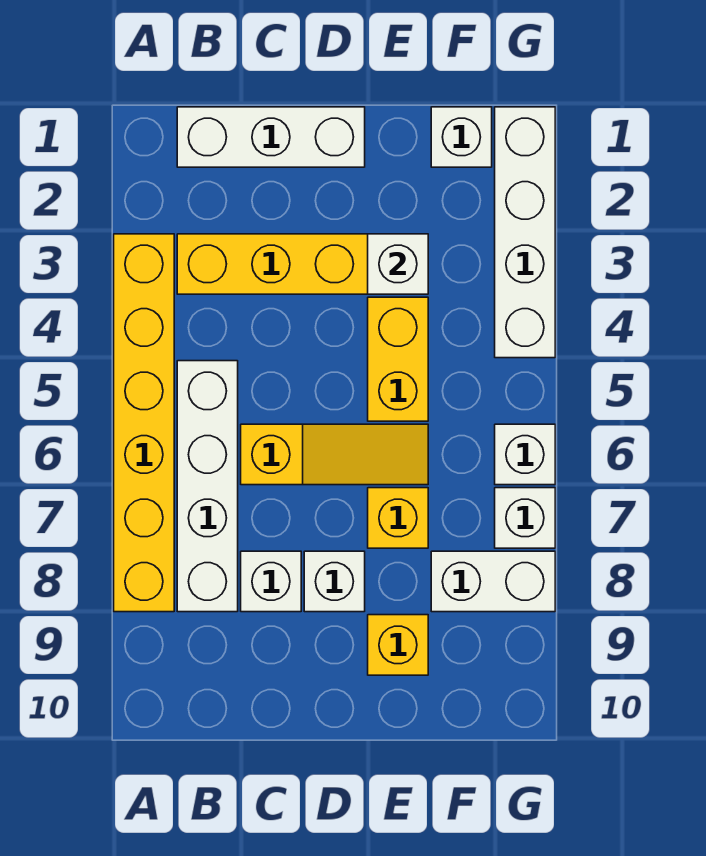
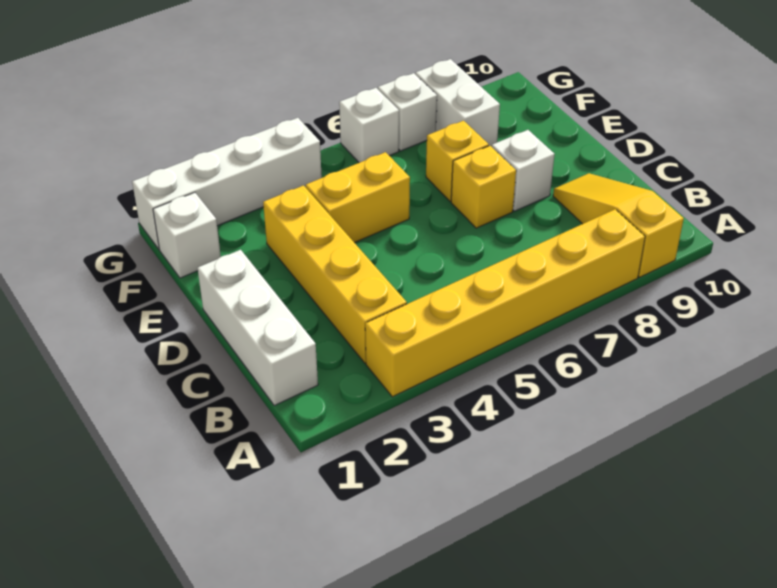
white 1x4 brick [177,361,238,612] -> none
yellow 1x3 slope [241,424,428,485] -> yellow 1x3 slope moved to [553,173,684,277]
white 1x1 brick [241,551,301,612] -> none
white 1x1 brick [368,234,428,294] -> none
yellow 1x1 brick [368,615,428,675] -> yellow 1x1 brick moved to [451,146,516,228]

